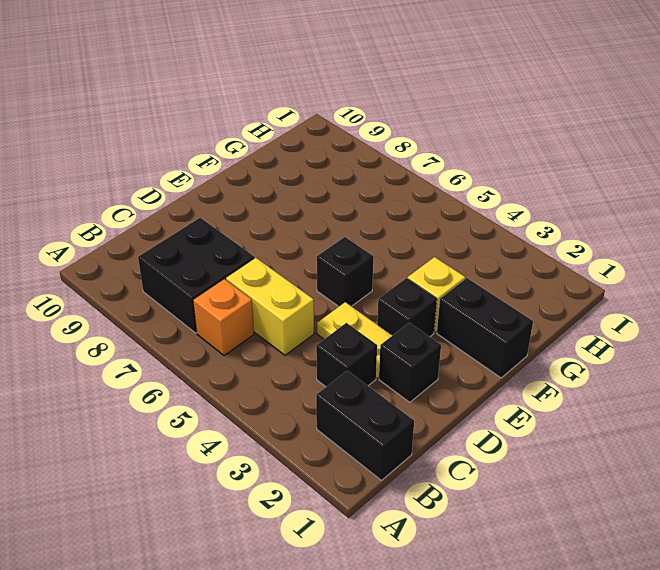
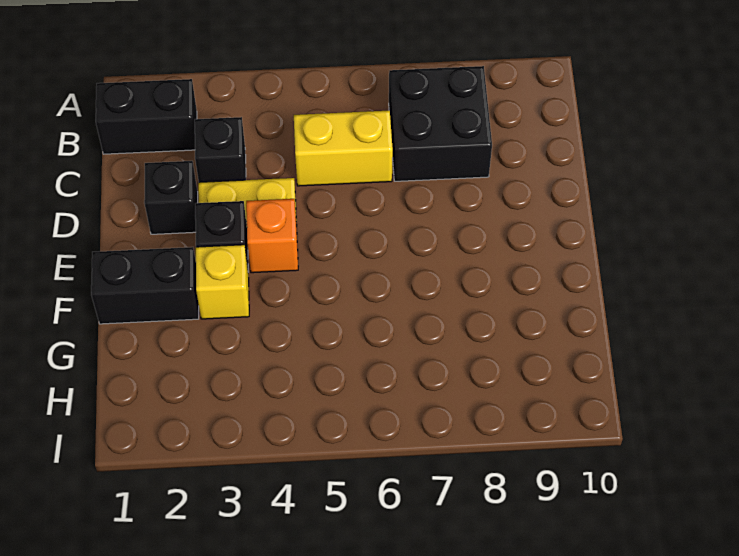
orange 1x1 brick [193,279,254,356] -> orange 1x1 brick moved to [246,199,298,273]
black 1x1 brick [317,237,374,306] -> none

